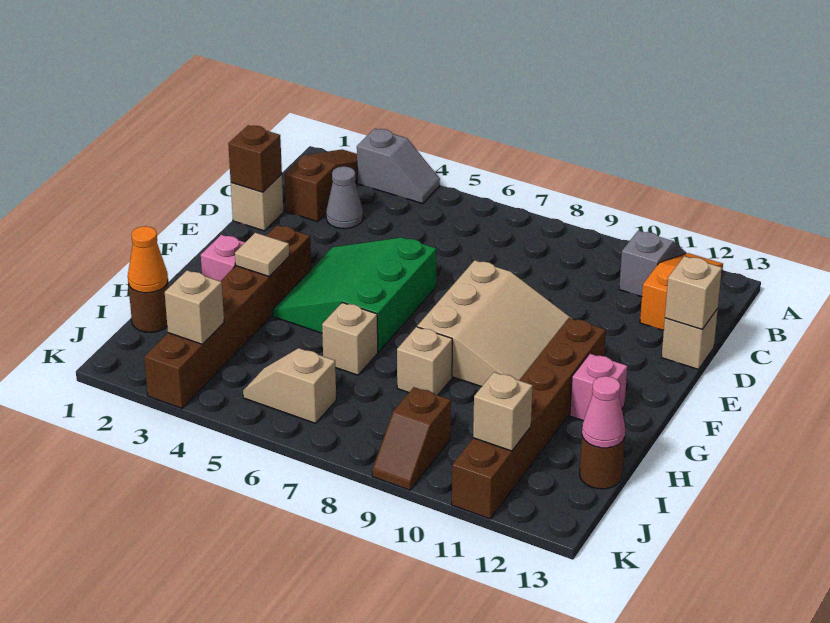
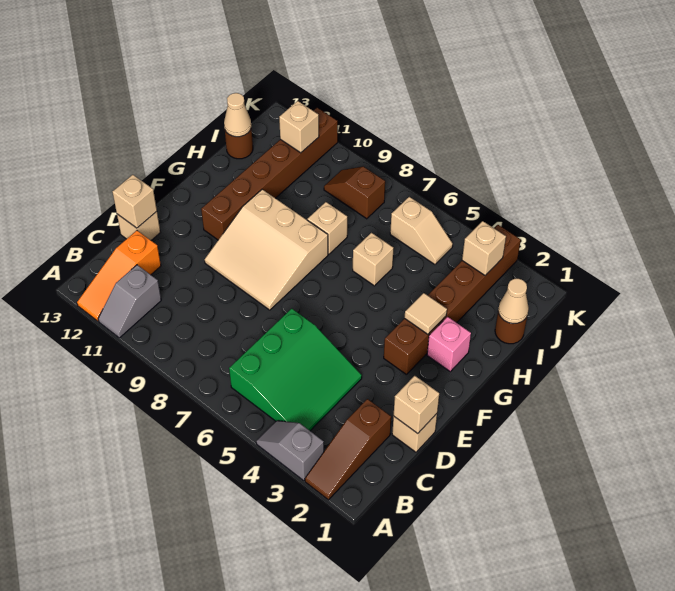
grey 1x1 cone [326,166,363,229] -> none
brown 1x1 brick [228,125,282,192] -> tan 1x1 brick [394,376,439,433]
green 3x3 slope [273,237,436,352] -> green 3x3 slope moved to [229,309,362,431]
tan 3x3 slope [417,260,572,387] -> tan 3x3 slope turned to [205,189,328,310]
pink 1x1 brick [570,354,627,421] -> none
orange 1x1 cone [128,226,168,293] -> tan 1x1 cone [498,279,529,324]
pink 1x1 cone [582,376,625,448] -> tan 1x1 cone [224,93,251,137]
brown 1x2 slope [372,387,451,490] -> brown 1x2 slope turned to [324,167,385,219]

